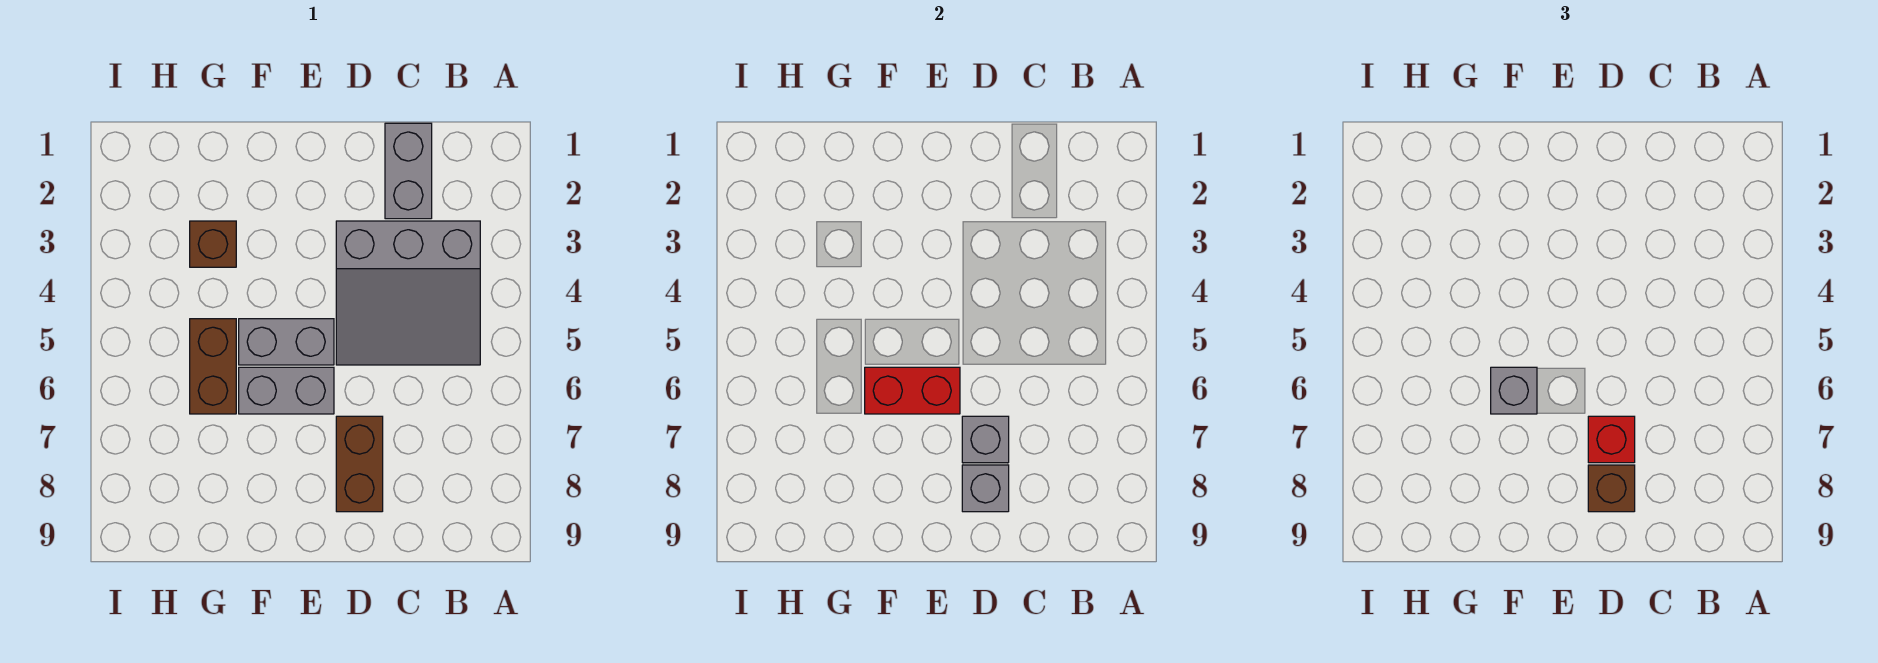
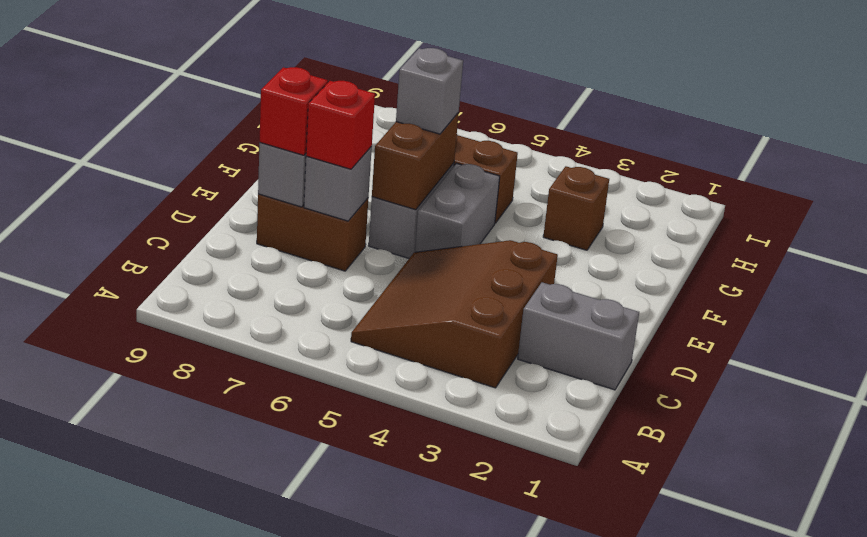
grey 3x3 slope [336,221,480,365] -> brown 3x3 slope [351,240,558,388]
brown 1x1 brick [1588,465,1635,512] -> red 1x1 brick [260,67,328,155]
red 1x2 brick [865,367,960,414] -> brown 1x2 brick [372,113,459,210]

